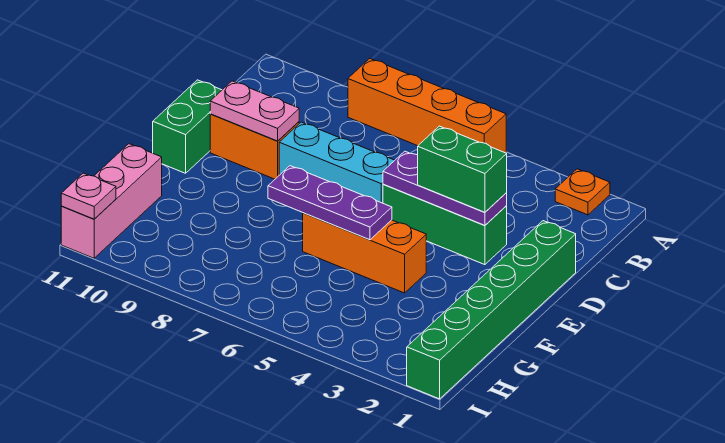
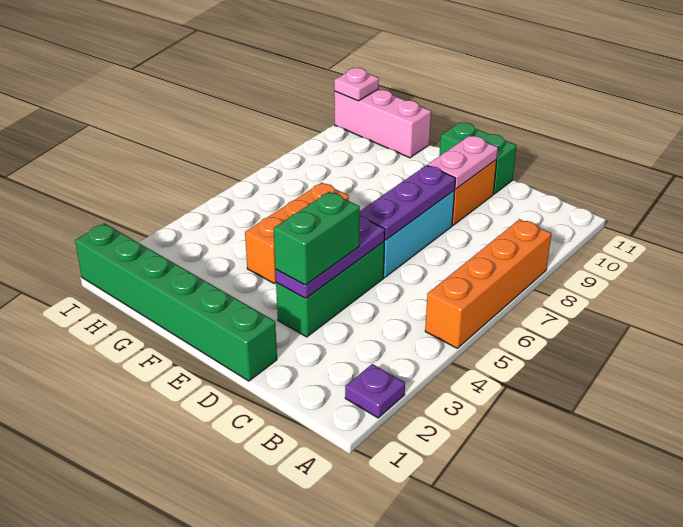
orange 1x1 plate [555,169,610,215] -> purple 1x1 plate [345,364,405,418]
purple 1x3 plate [268,166,392,240] -> purple 1x3 plate moved to [360,165,455,240]

